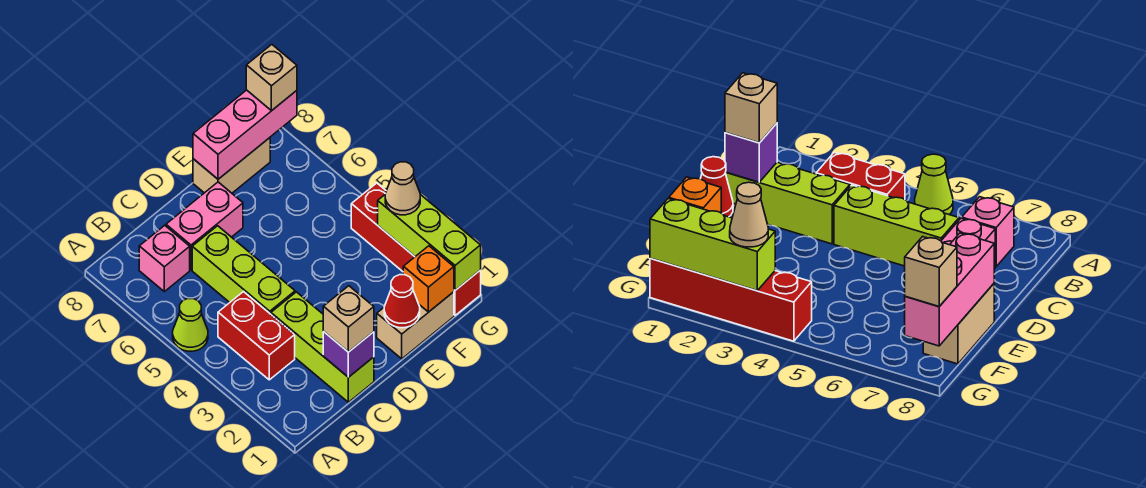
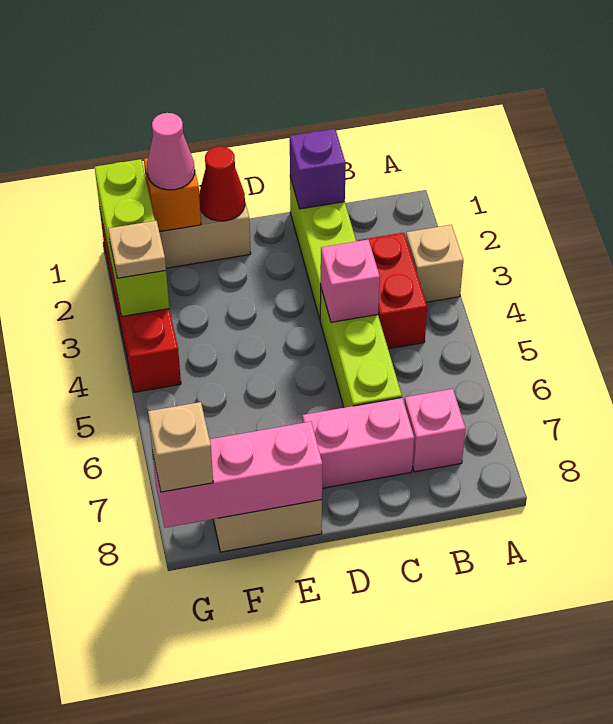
lime 1x1 cone [173,299,208,351] -> none
tan 1x1 brick [323,286,374,352] -> tan 1x1 brick moved to [406,225,463,302]
none -> pink 1x1 brick [321,240,380,322]
none -> pink 1x1 cone [147,113,195,190]
tan 1x1 cone [385,162,420,215] -> tan 1x1 plate [108,221,166,278]

